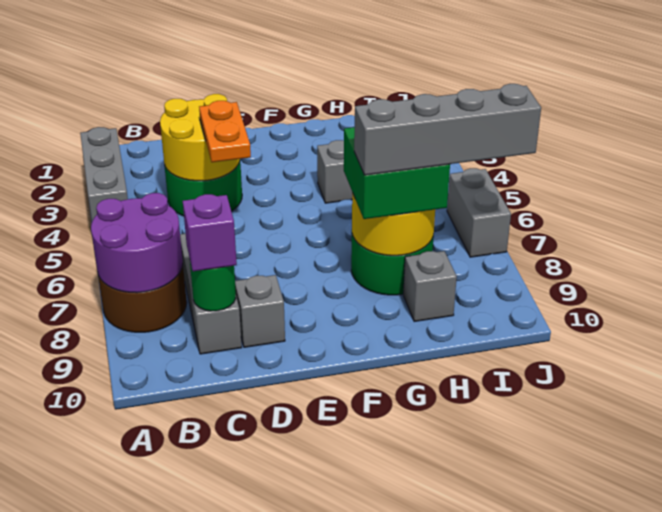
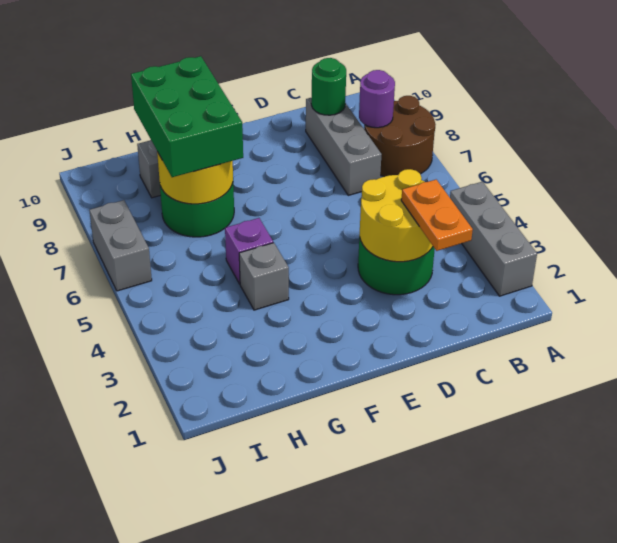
purple 2x2 round brick [91,193,183,293] -> purple 1x1 round brick [359,70,395,128]
purple 1x1 brick [183,194,237,271] -> purple 1x1 brick moved to [225,218,273,284]
orange 1x2 plate [199,101,251,162] -> orange 1x2 plate moved to [401,180,473,251]
grey 1x1 brick [235,275,285,347] -> none
green 2x2 brick [344,127,450,219] -> green 2x3 brick [131,56,243,177]
grey 1x4 brick [354,84,541,175] -> none

